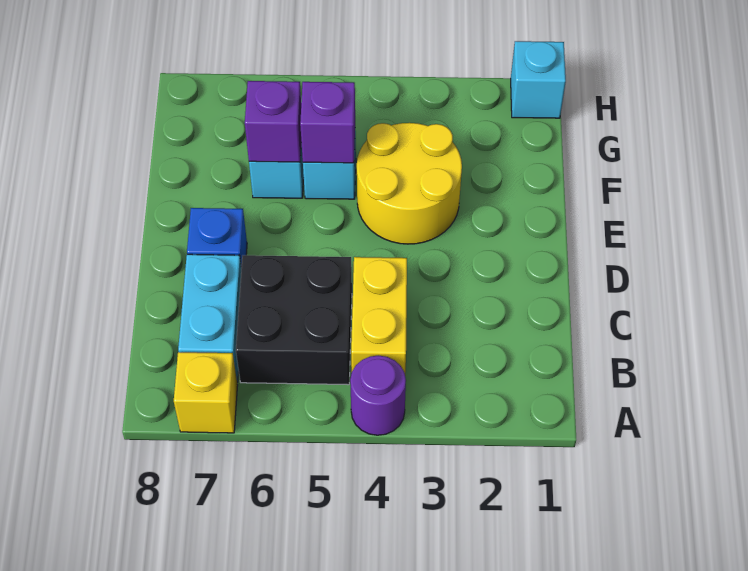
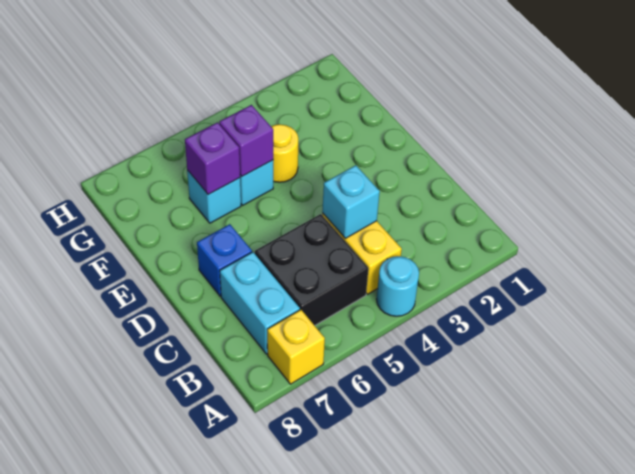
purple 1x1 round brick [350,356,406,435] -> cyan 1x1 round brick [377,256,419,316]
yellow 2x2 round brick [357,123,462,244] -> yellow 1x1 round brick [271,124,298,182]
cyan 1x1 brick [511,41,566,118] -> cyan 1x1 brick moved to [322,165,380,238]

